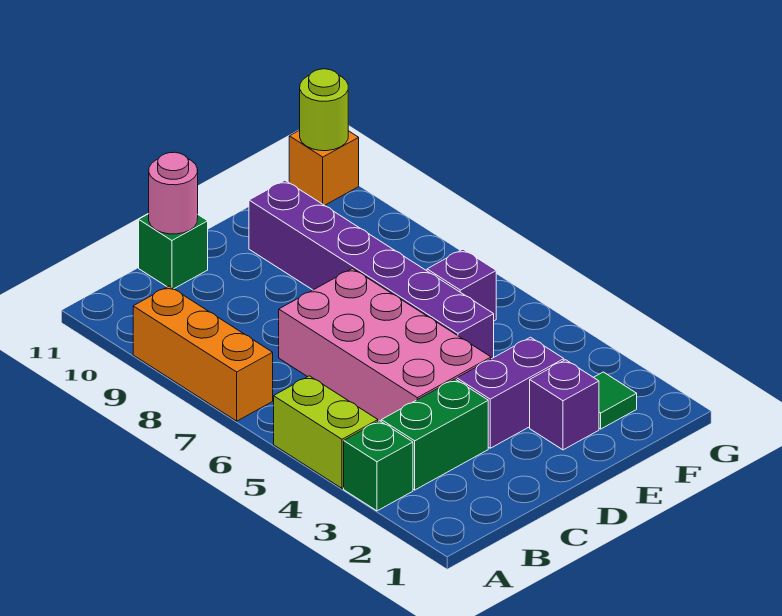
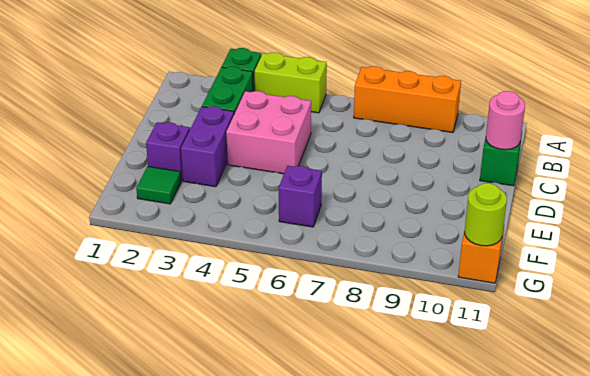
pink 2x4 brick [279,269,491,421] -> pink 2x2 brick [226,91,311,174]
purple 1x6 brick [249,180,494,359] -> none

